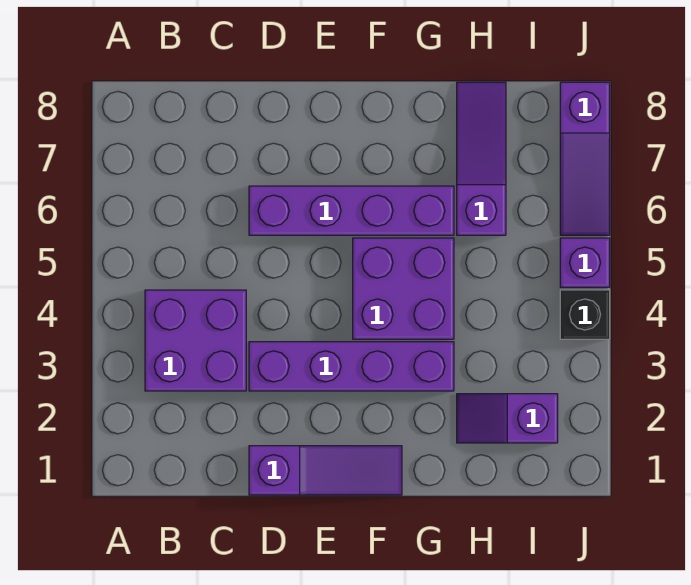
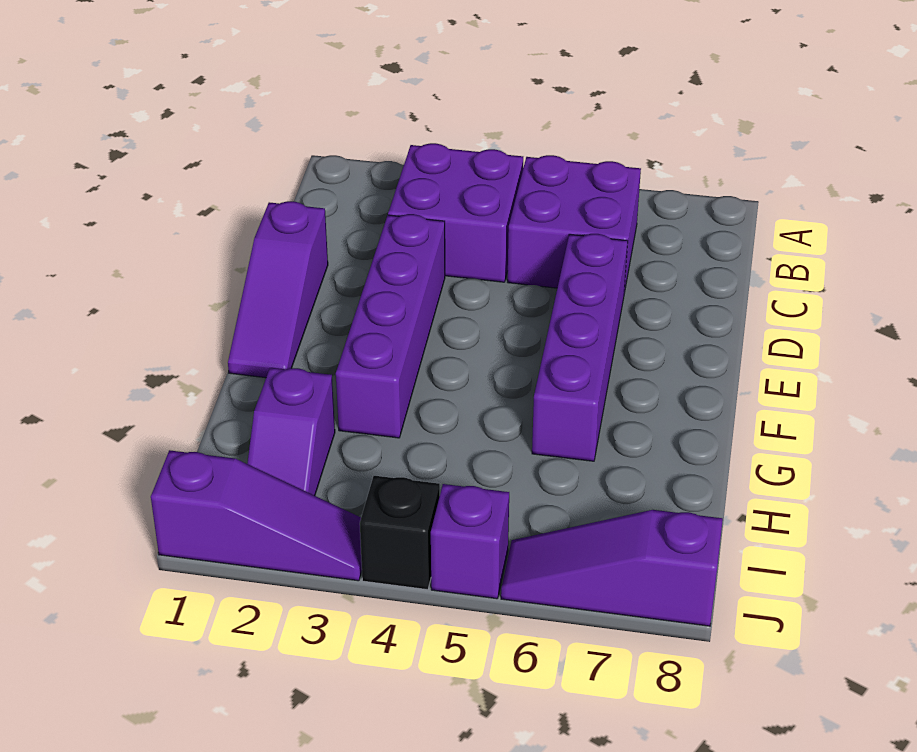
purple 2x2 brick [353,238,454,339] -> purple 2x2 brick moved to [508,155,641,293]
purple 1x2 slope [457,394,558,443] -> purple 1x2 slope turned to [247,368,335,496]
purple 1x3 slope [457,82,506,235] -> purple 1x3 slope moved to [151,450,362,581]

